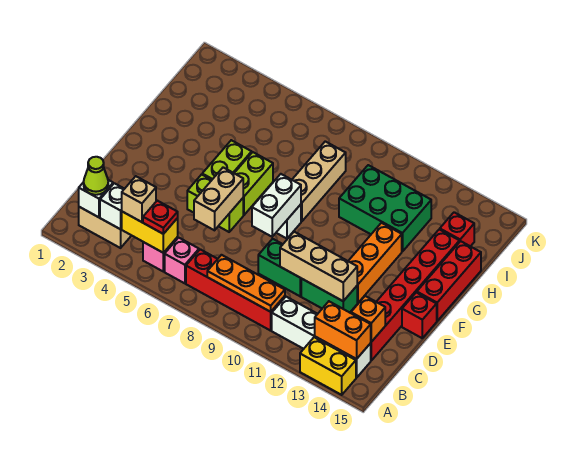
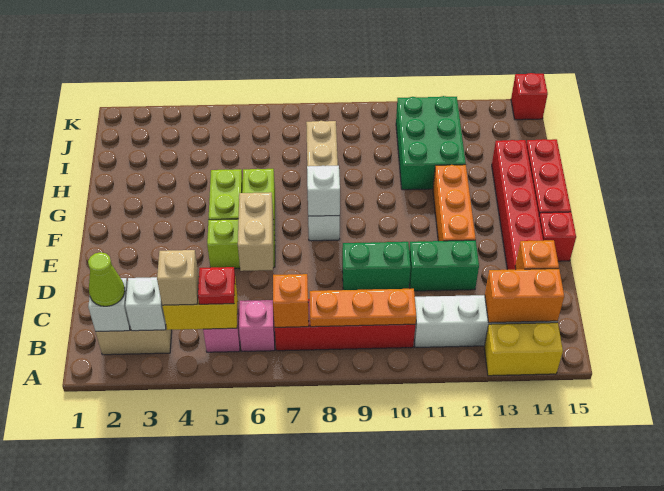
none -> orange 1x1 brick [273,274,309,327]
tan 1x3 brick [280,232,357,301] -> none
white 1x2 brick [252,174,301,237] -> white 1x1 brick [307,166,340,216]
green 2x3 brick [339,165,431,252] -> green 2x3 brick turned to [396,96,466,190]
red 1x1 brick [440,212,474,246] -> red 1x1 brick moved to [511,73,548,120]

